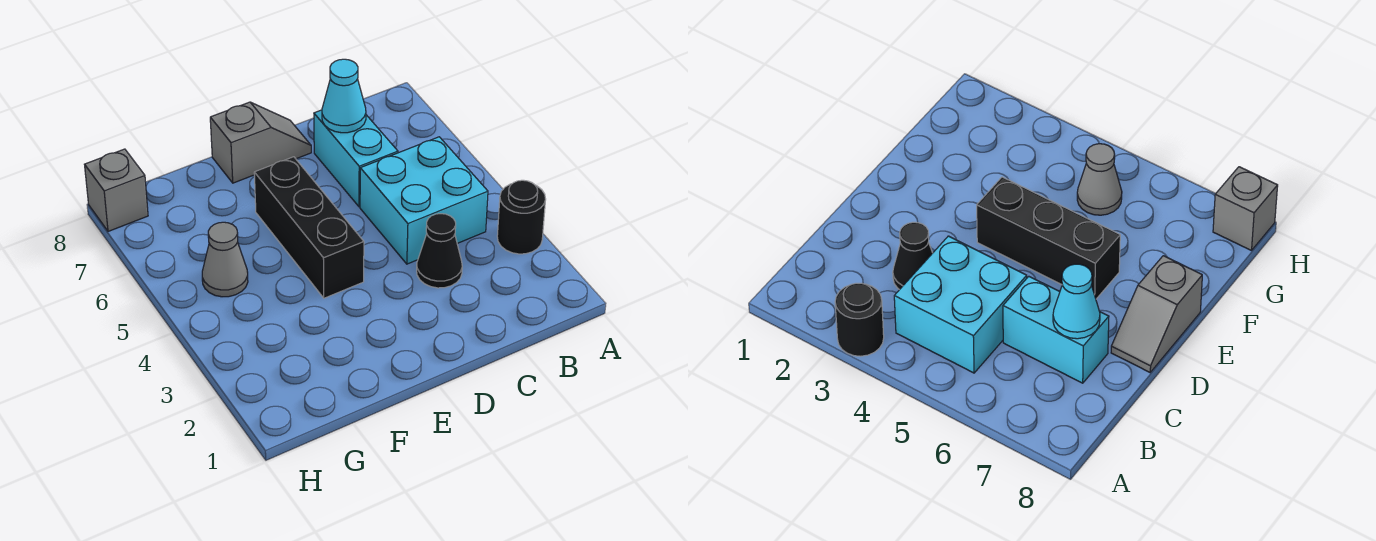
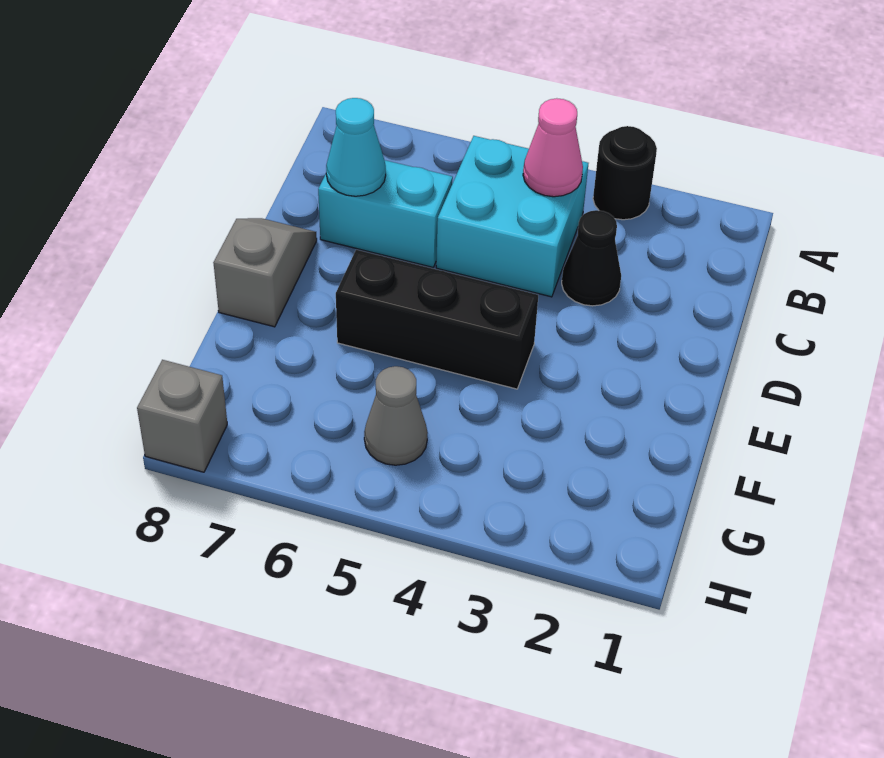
none -> pink 1x1 cone [523,98,583,197]

